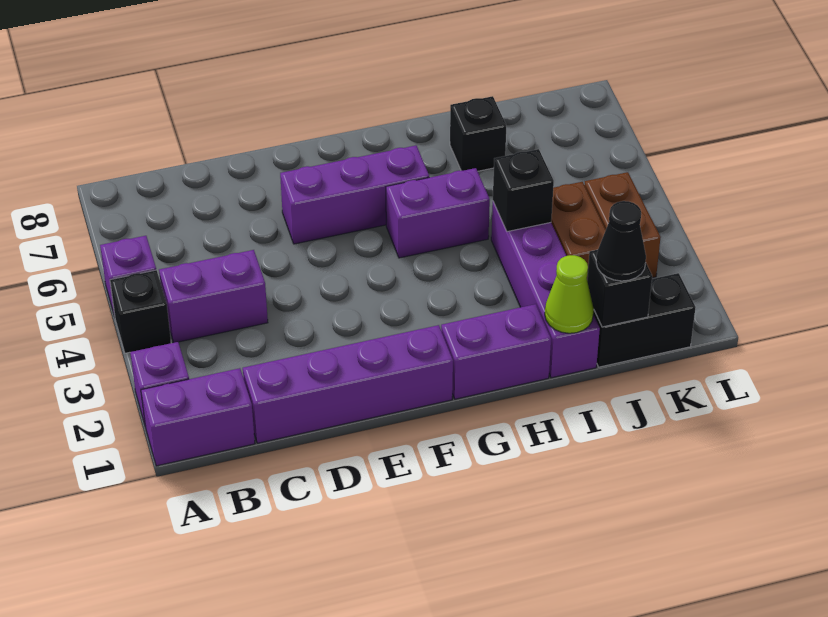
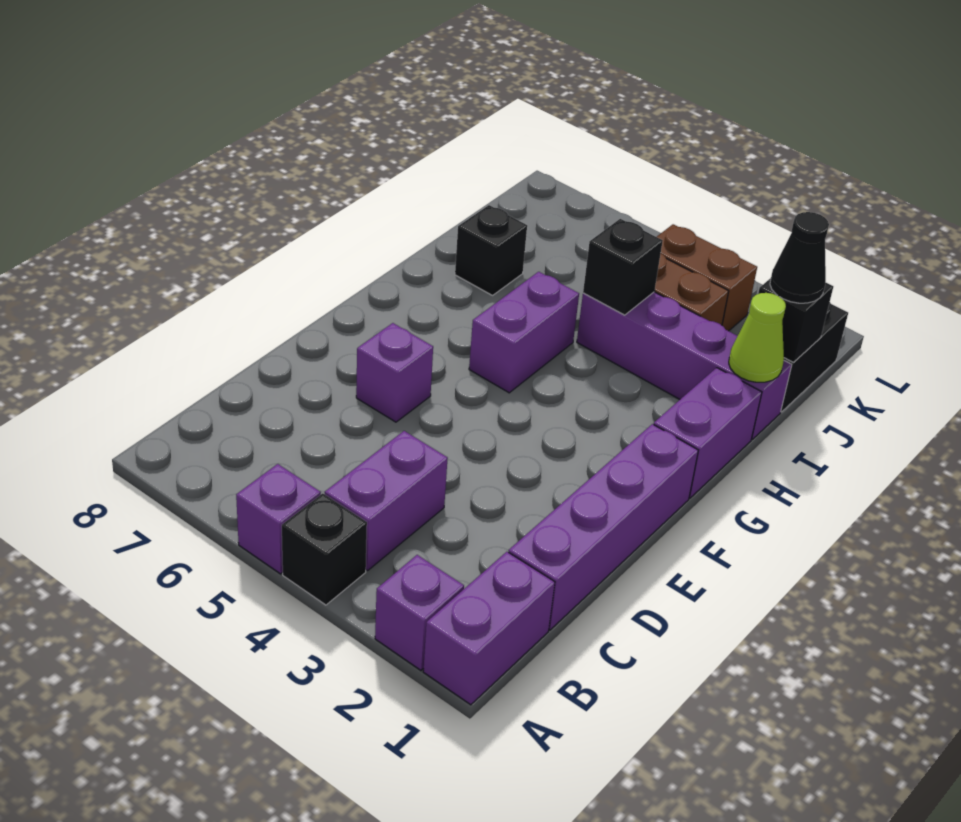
purple 1x3 brick [280,146,429,244] -> purple 1x1 brick [356,323,433,422]

